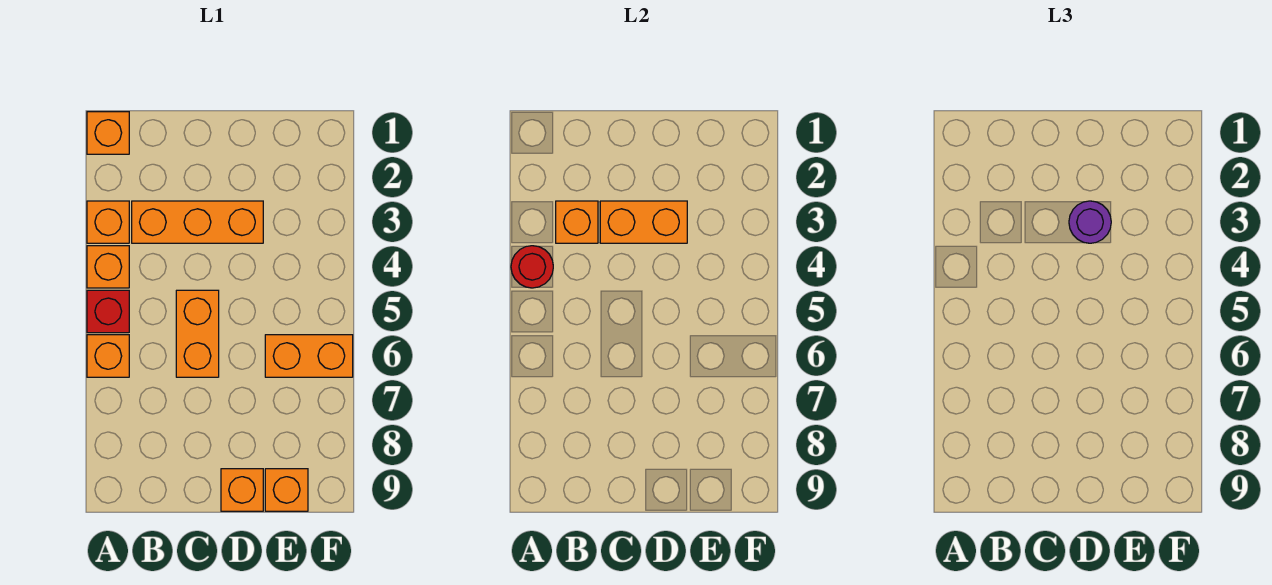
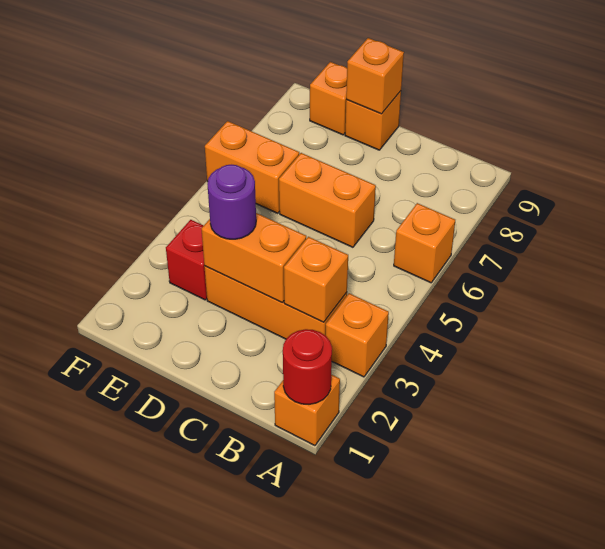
orange 1x1 brick [87,246,129,288] -> orange 1x1 brick moved to [346,38,404,114]
red 1x1 round brick [511,246,553,288] -> red 1x1 round brick moved to [283,329,332,404]
red 1x1 brick [87,290,129,333] -> red 1x1 brick moved to [166,220,207,300]
orange 1x2 brick [176,290,219,377] -> orange 1x2 brick turned to [279,153,376,247]

